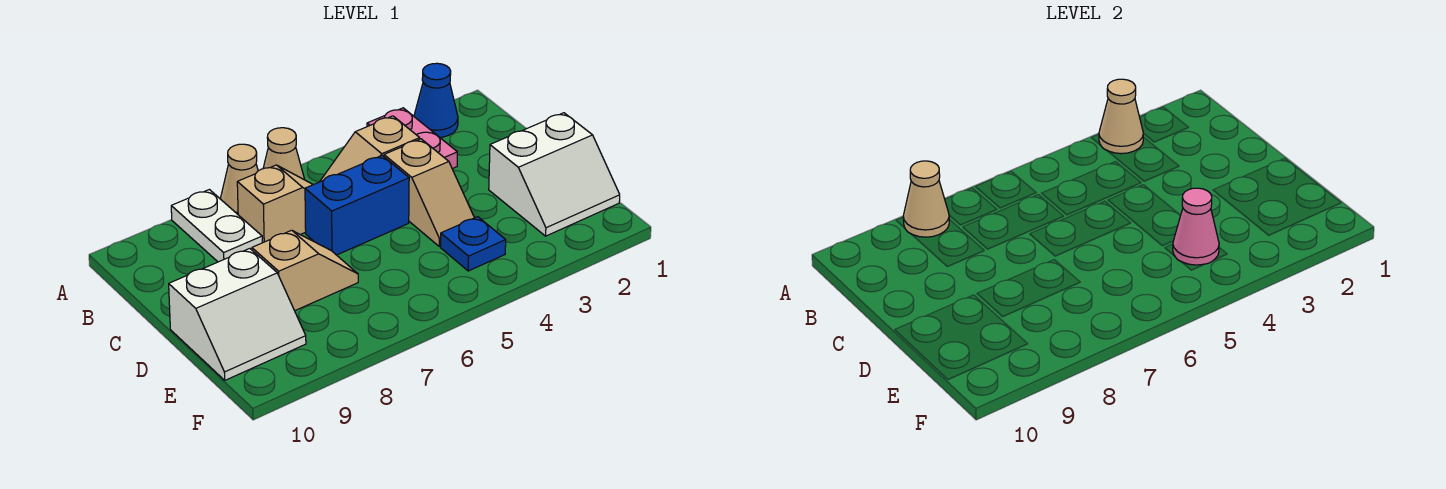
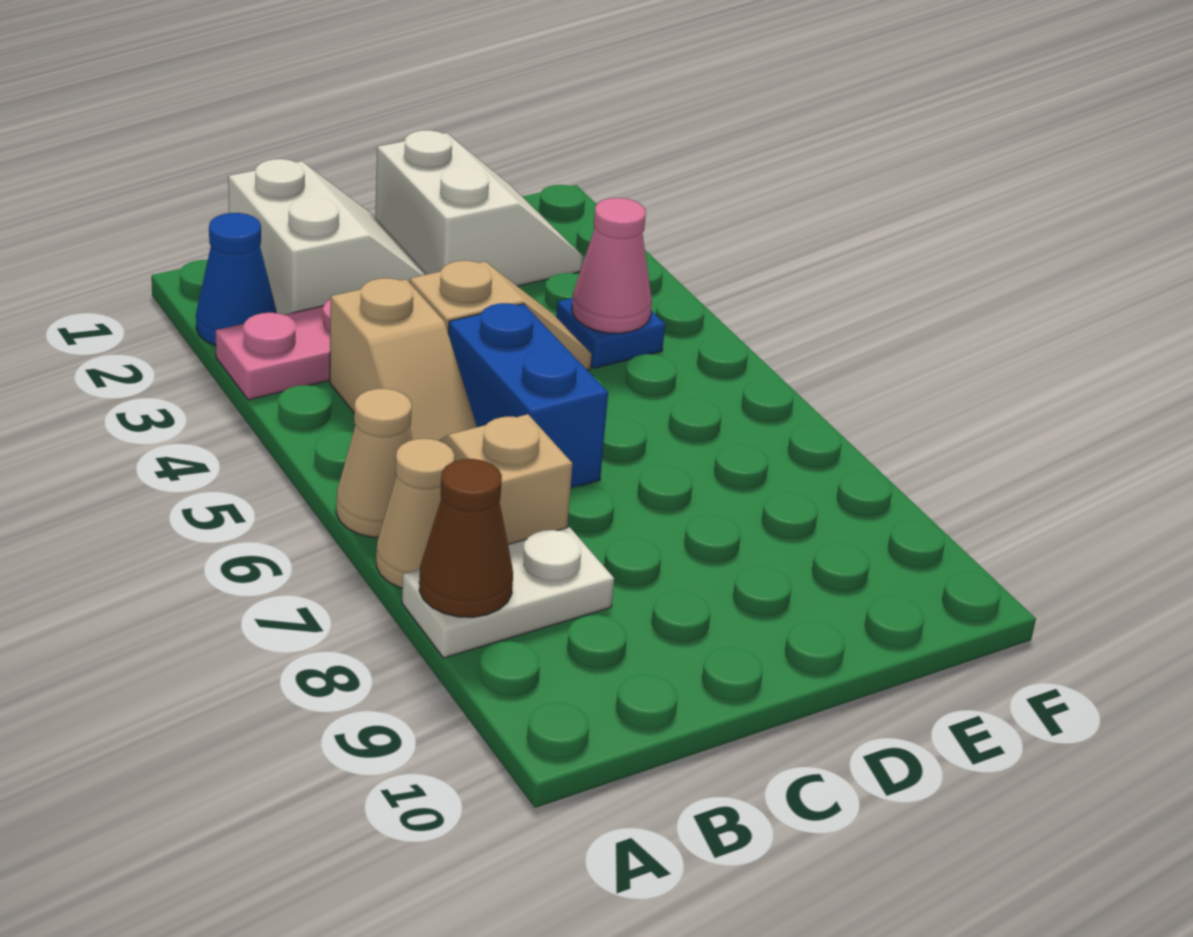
tan 1x1 cone [1099,79,1143,154] -> none
tan 1x1 cone [903,161,949,237] -> brown 1x1 cone [419,459,513,617]
tan 1x2 slope [252,230,358,311] -> none
white 2x2 slope [169,248,306,380] -> white 2x2 slope moved to [228,159,427,315]

